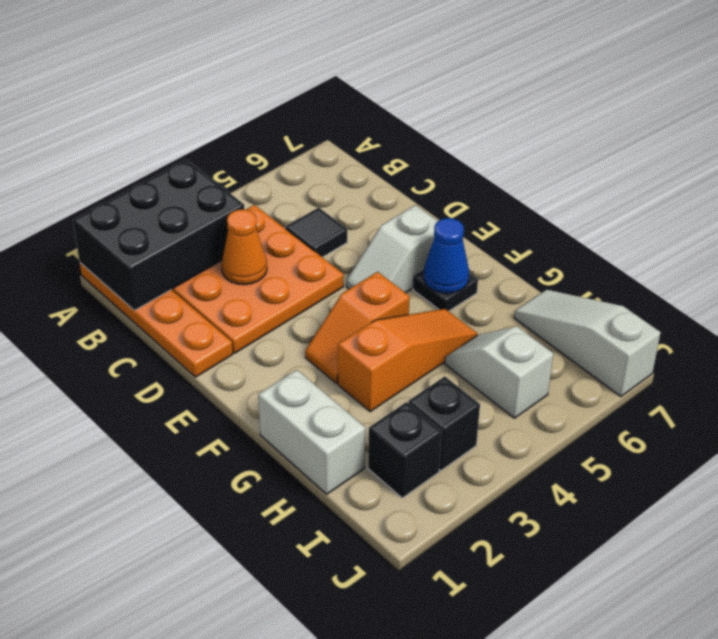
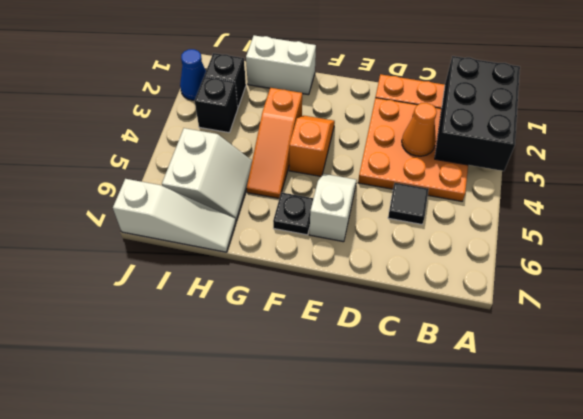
blue 1x1 cone [424,218,469,293] -> blue 1x1 cone moved to [180,49,206,100]
white 1x2 slope [445,327,553,418] -> white 2x2 slope [162,128,252,221]

